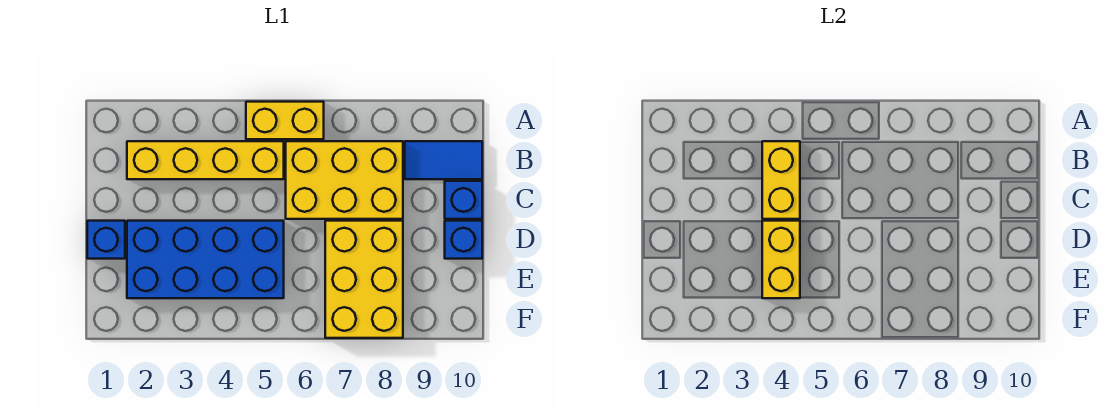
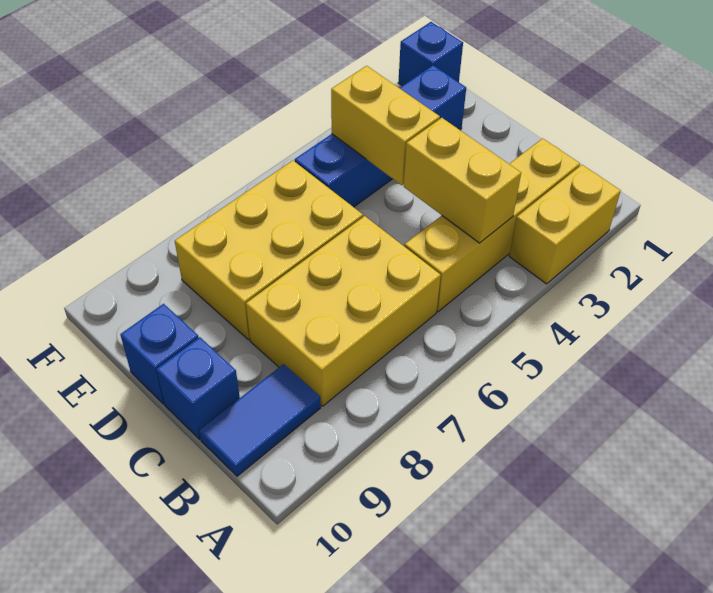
yellow 1x2 brick [246,102,324,139] -> yellow 1x2 brick moved to [509,165,621,284]
blue 1x1 brick [87,221,125,259] -> blue 1x1 brick moved to [398,22,463,86]
blue 2x4 brick [127,221,284,298] -> blue 1x4 brick [295,65,466,207]
yellow 2x3 brick [325,221,403,338] -> yellow 2x3 brick turned to [175,160,363,340]

